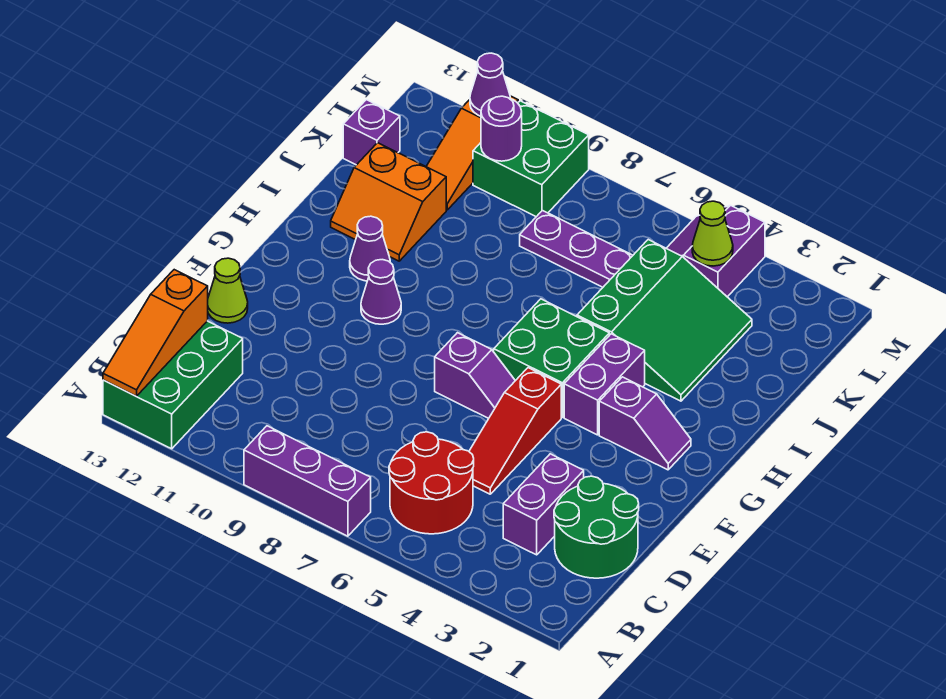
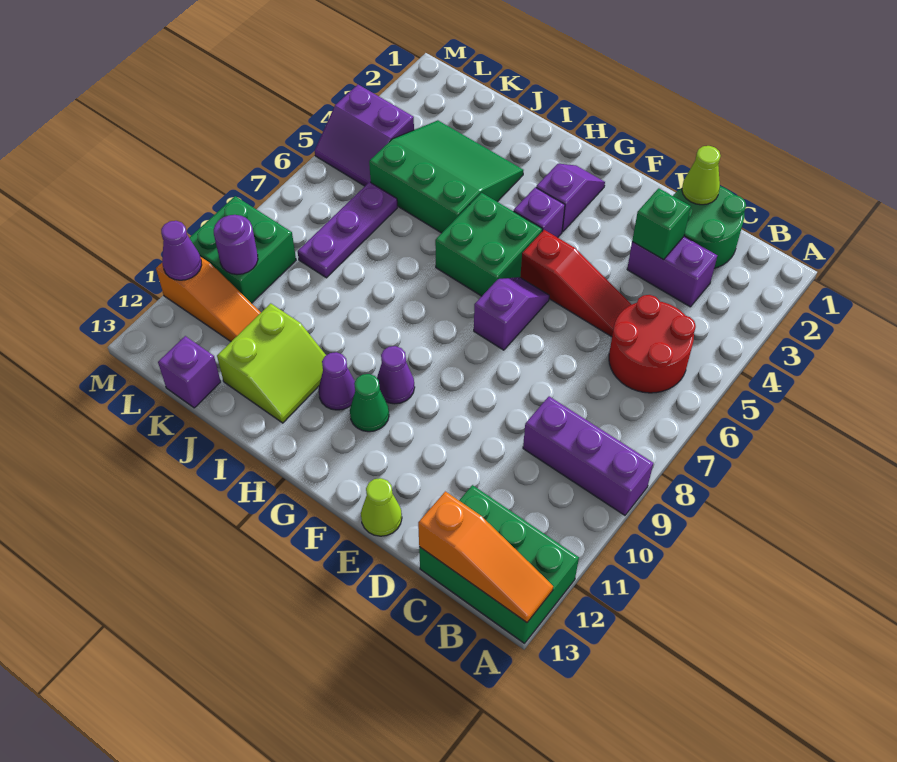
purple 1x3 brick [244,426,371,536] -> purple 1x3 brick turned to [523,396,653,515]
none -> green 1x1 brick [632,188,691,260]
purple 1x2 brick [564,334,645,435] -> purple 1x1 brick [514,187,565,237]
none -> green 1x1 cone [350,374,389,432]
orange 2x2 slope [331,143,446,261] -> lime 2x2 slope [217,303,326,423]
lime 1x1 cone [692,201,733,266] -> lime 1x1 cone moved to [682,146,721,205]

